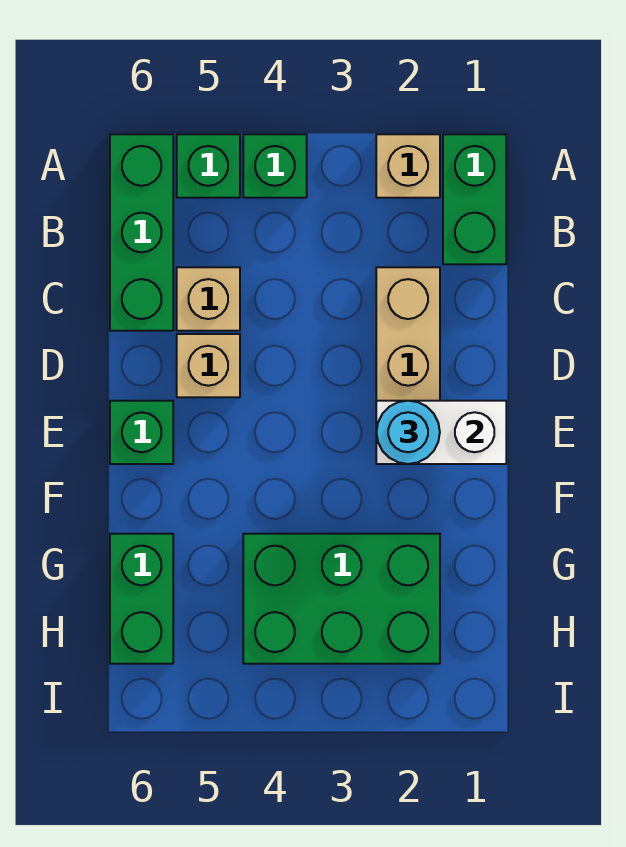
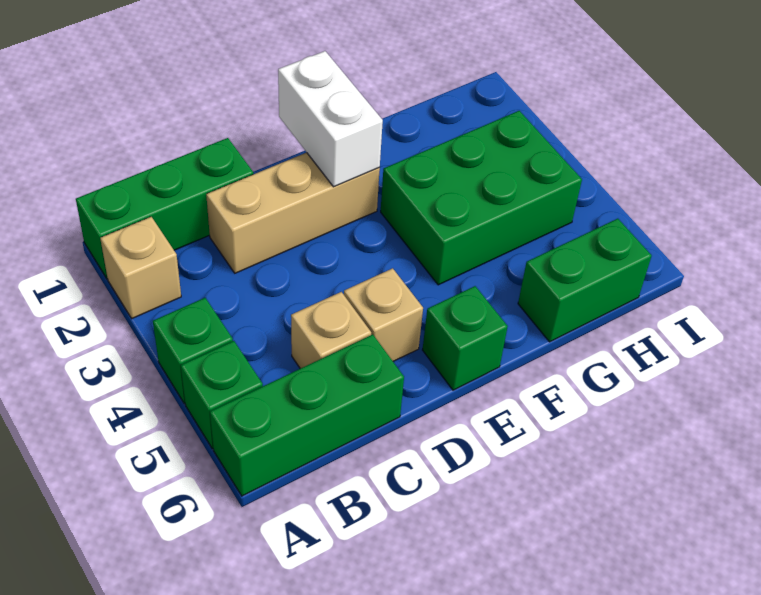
green 1x2 brick [443,134,506,264] -> green 1x3 brick [76,138,253,279]
cyan 1x1 round brick [376,401,440,464] -> none
green 2x3 brick [243,534,440,664] -> green 2x3 brick turned to [381,111,582,285]

